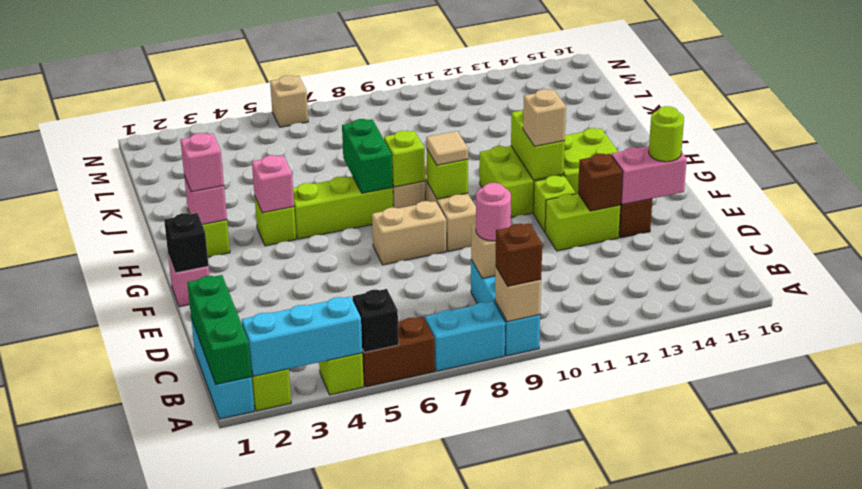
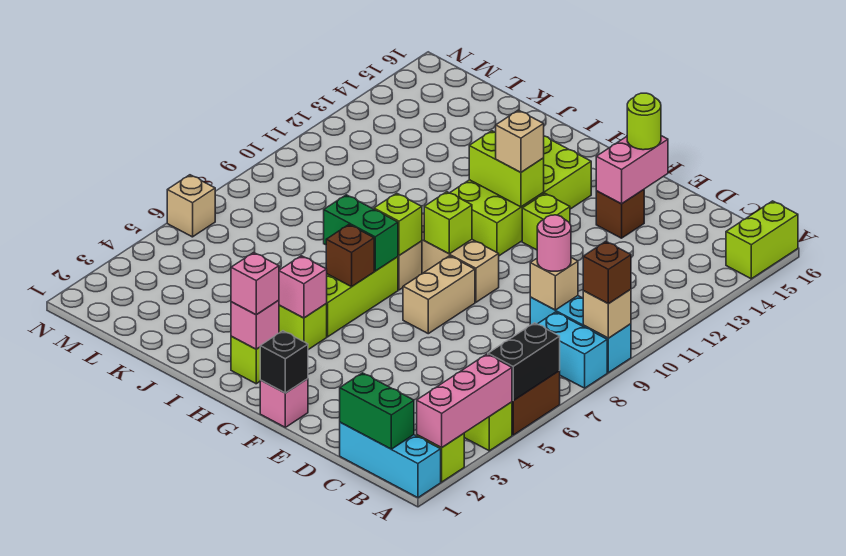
green 1x3 brick [187,275,252,384] -> green 1x2 brick [340,373,414,449]
cyan 1x3 brick [242,296,363,376] -> pink 1x3 brick [417,354,512,448]
black 1x1 brick [352,289,399,353] -> black 1x2 brick [488,323,560,401]
cyan 1x2 brick [425,302,505,371] -> cyan 1x2 brick turned to [538,312,607,388]
lime 1x2 brick [545,194,621,251] -> lime 1x2 brick moved to [726,201,798,279]
brown 1x1 brick [578,154,623,211] -> brown 1x1 brick moved to [326,225,374,287]
tan 1x1 tile [426,131,468,165] -> none

